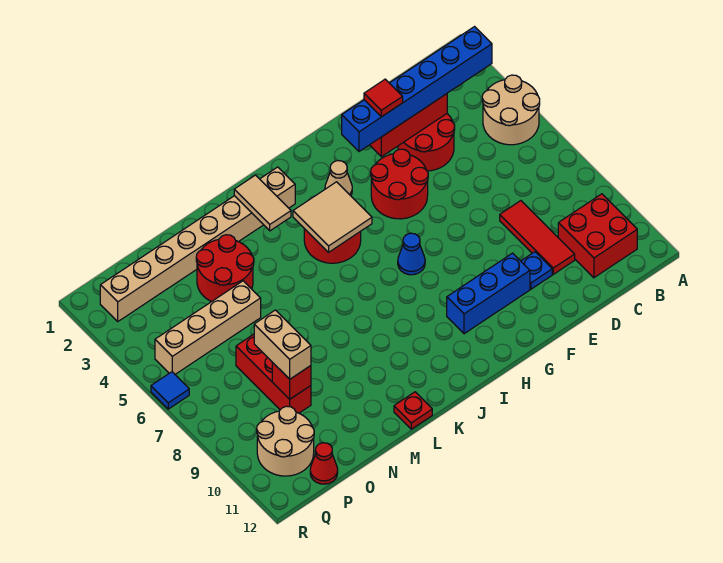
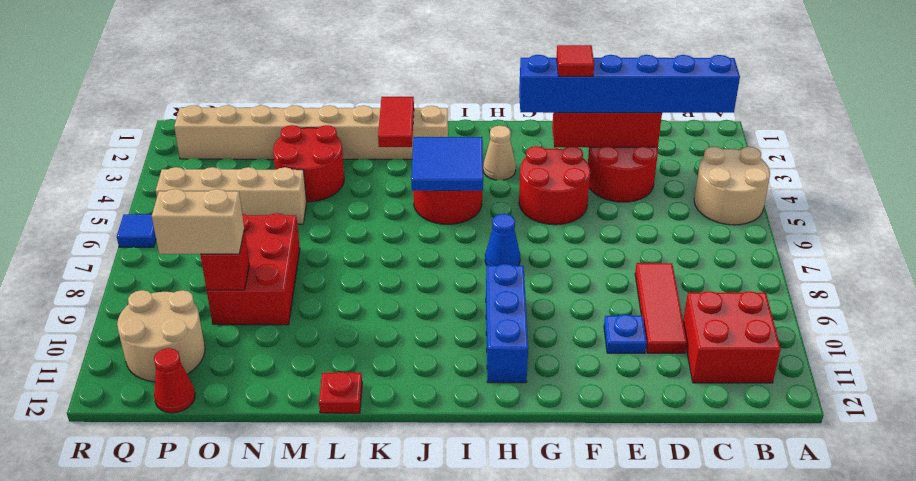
blue 1x3 brick [447,253,530,334] -> blue 1x3 brick turned to [486,264,528,383]
tan 2x2 tile [293,182,372,252] -> blue 2x2 tile [411,137,483,191]
tan 1x2 tile [234,175,291,231] -> red 1x2 tile [378,97,414,147]
red 1x3 brick [236,334,311,413] -> red 2x3 brick [207,213,300,325]
tan 1x2 brick [254,310,311,379] -> tan 1x2 brick turned to [152,189,244,254]

